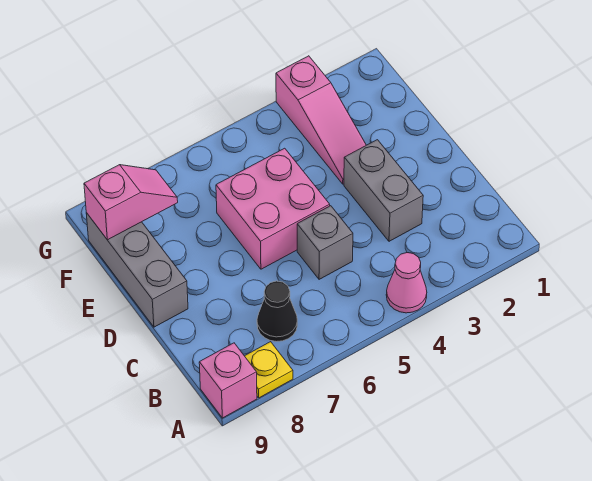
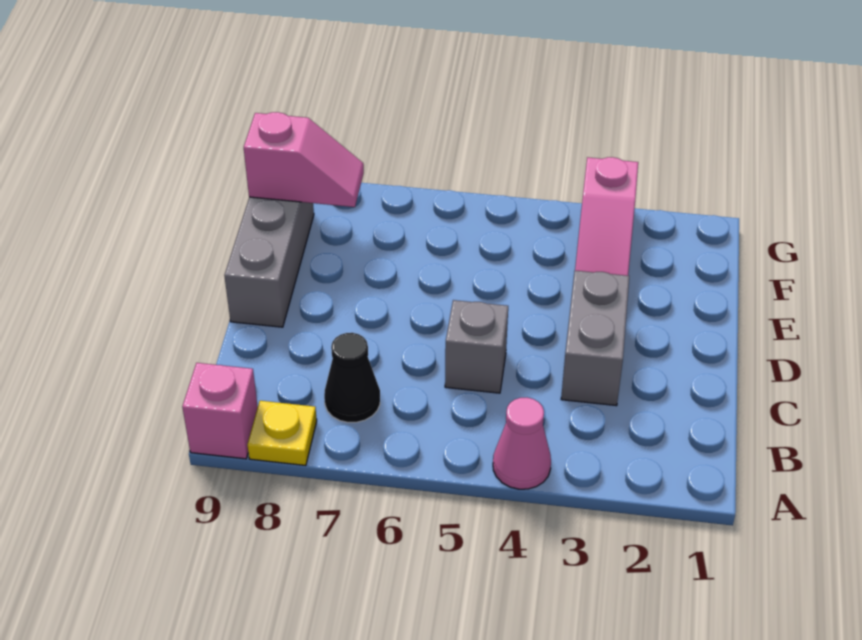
pink 2x2 brick [216,148,330,269] -> none

